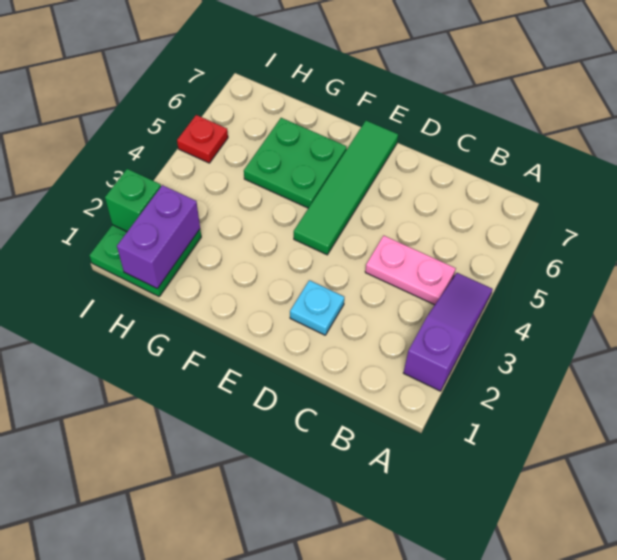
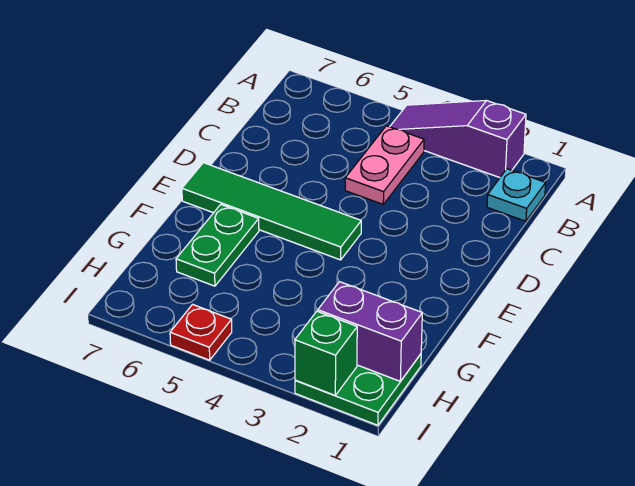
cyan 1x1 plate [290,280,344,335] -> cyan 1x1 plate moved to [487,169,546,221]
green 2x2 plate [244,118,347,208] -> green 1x2 plate [176,204,259,286]

